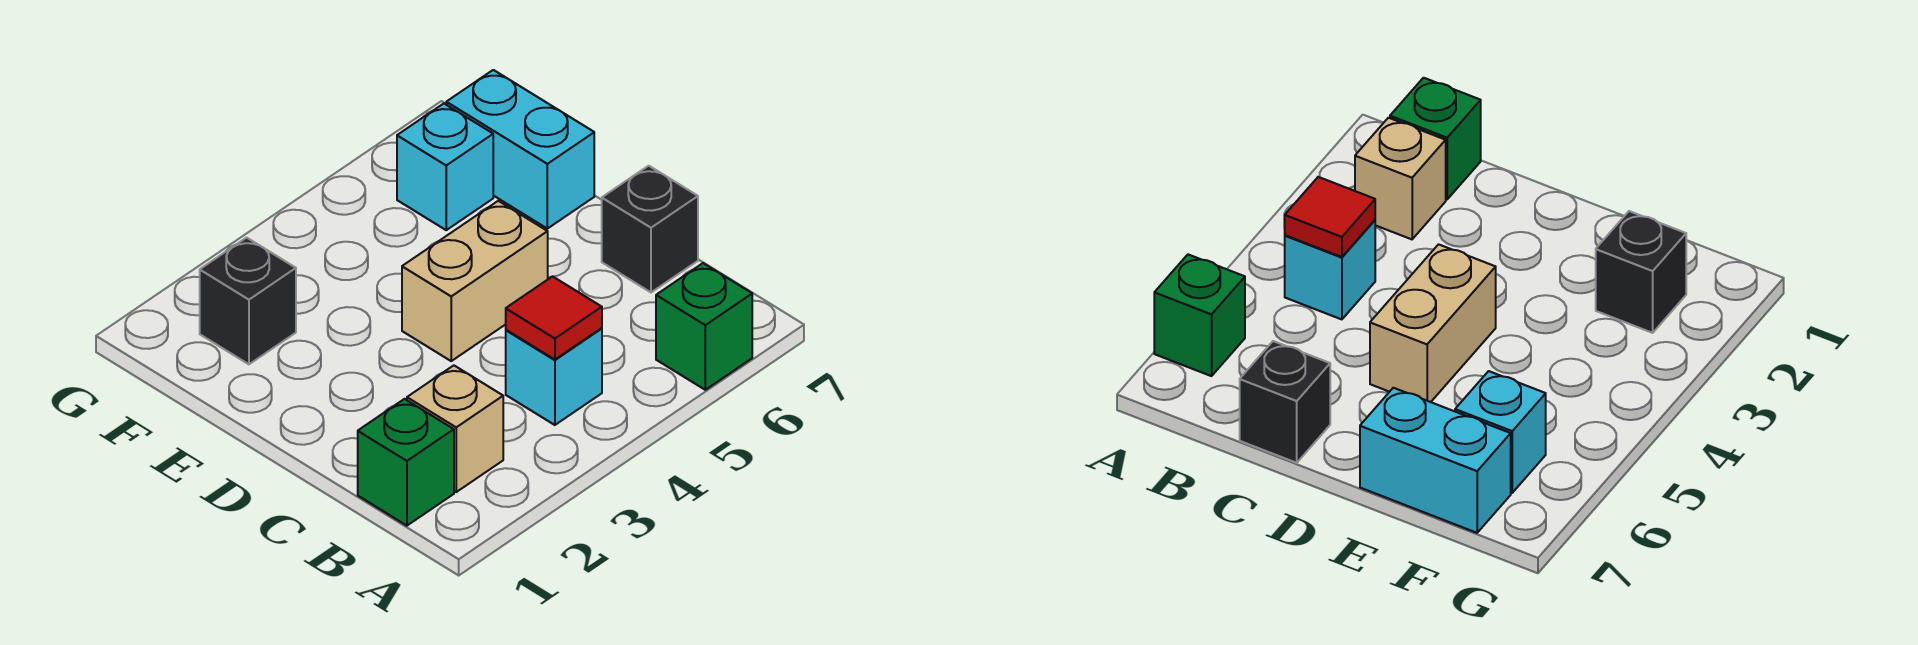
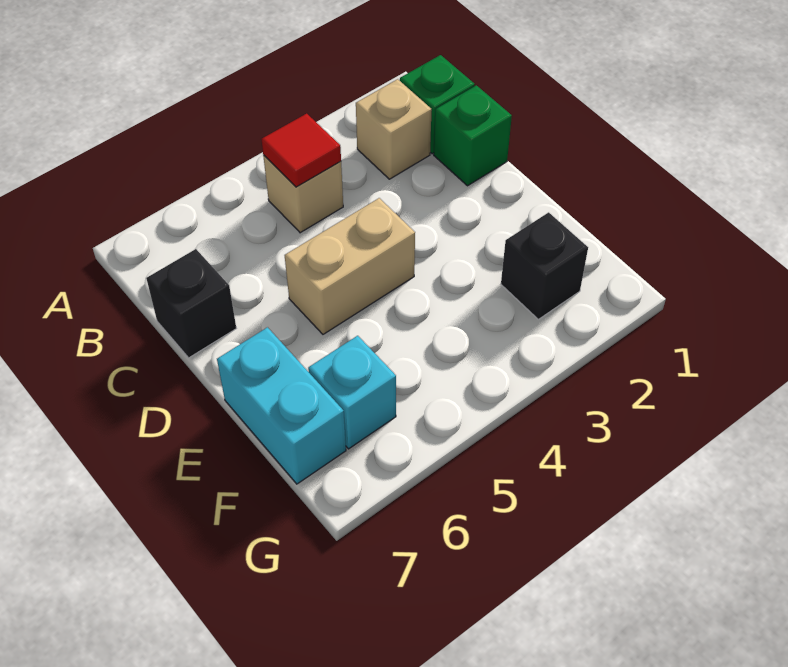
green 1x1 brick [656,263,752,390] -> green 1x1 brick moved to [434,85,512,186]
cyan 1x1 brick [506,328,602,425] -> tan 1x1 brick [263,155,343,233]

